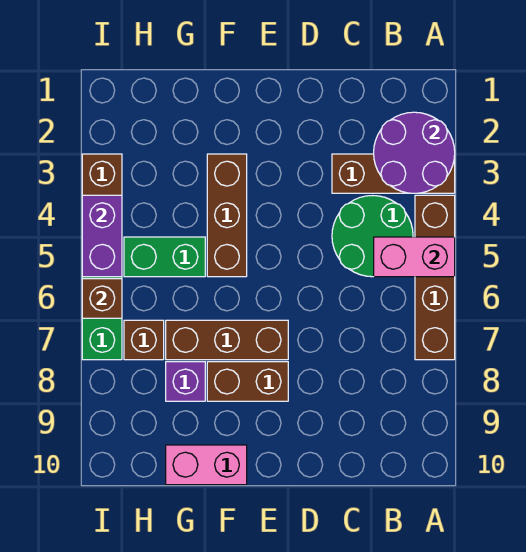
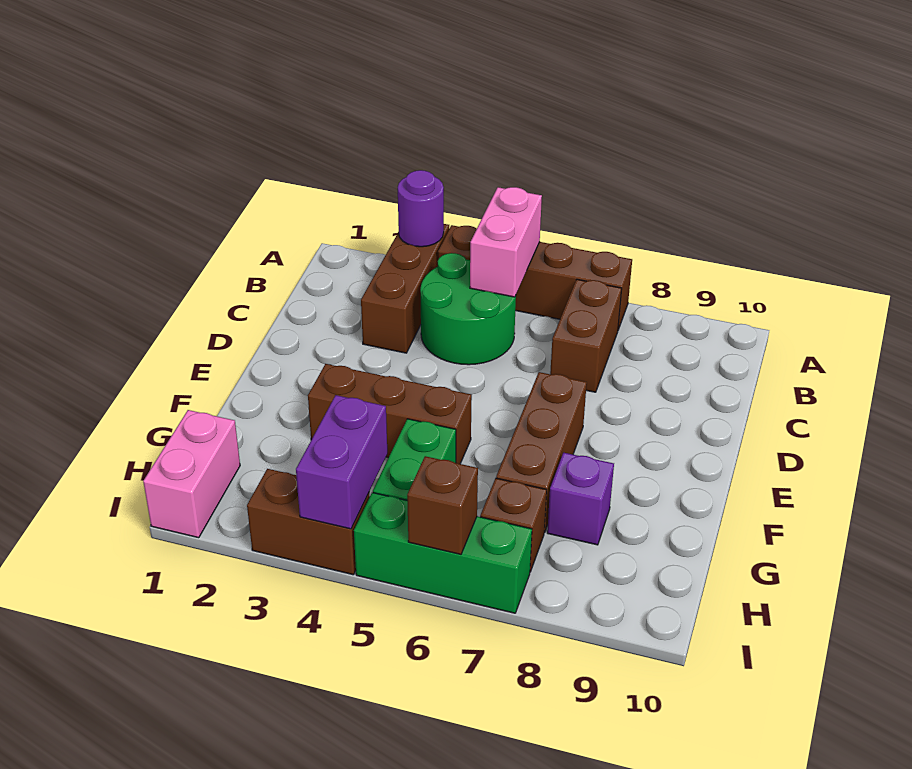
purple 2x2 round brick [374,112,455,193] -> purple 1x1 round brick [398,170,444,247]
brown 1x2 brick [207,362,288,401] -> brown 1x2 brick moved to [550,279,622,392]
pink 1x2 brick [166,445,247,485] -> pink 1x2 brick moved to [143,410,240,538]
purple 1x2 brick [82,195,122,277] -> purple 1x2 brick turned to [296,395,387,529]

